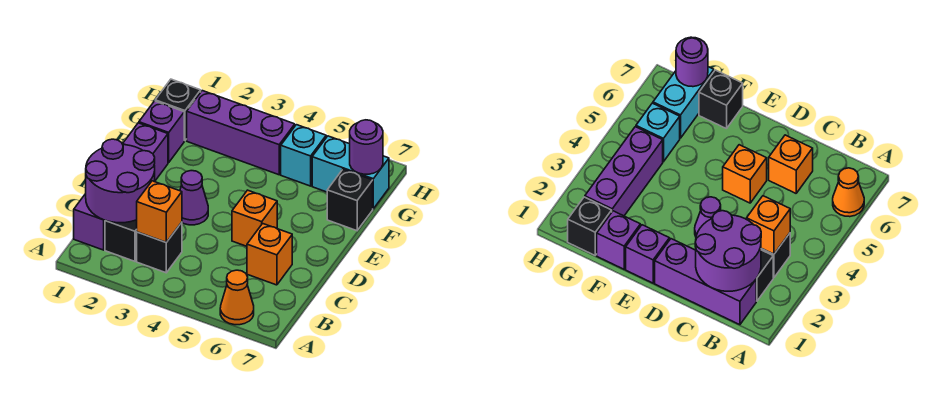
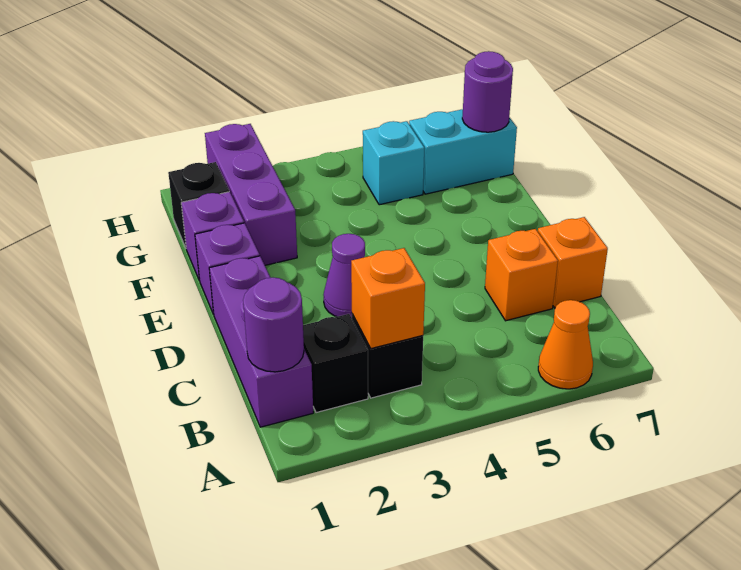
purple 2x2 round brick [86,139,155,223] -> purple 1x1 round brick [243,277,304,372]
orange 1x1 brick [232,190,277,246] -> orange 1x1 brick moved to [538,217,608,308]
black 1x1 brick [327,169,373,231] -> none
purple 1x3 brick [187,91,295,175] -> purple 1x3 brick turned to [205,124,297,265]

